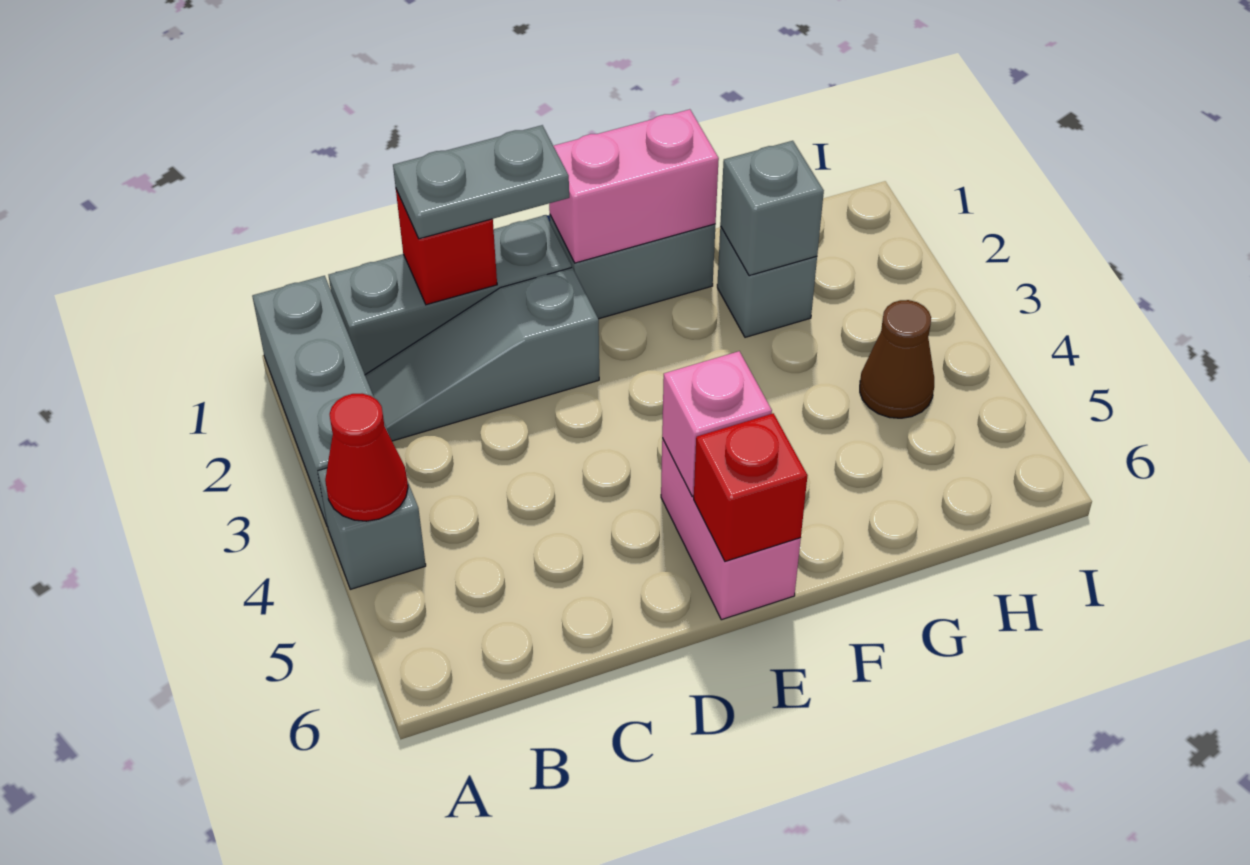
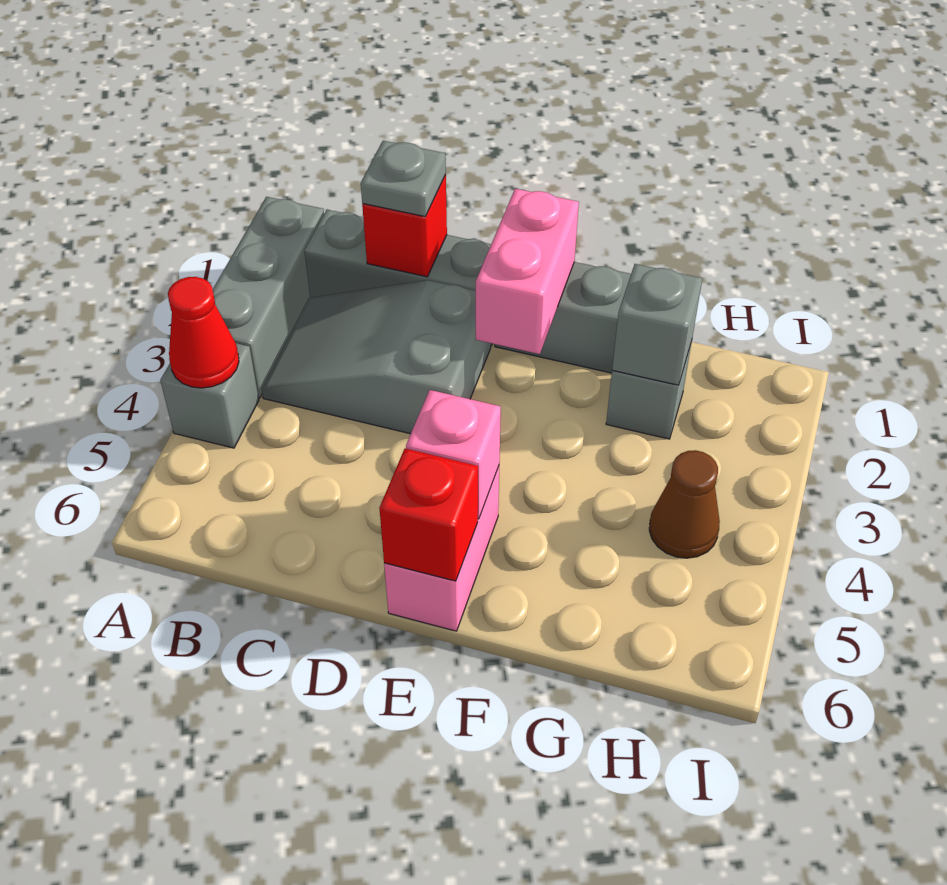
grey 1x3 slope [365,268,599,441] -> grey 2x3 slope [262,280,491,434]
grey 1x2 plate [393,125,569,239] -> grey 1x1 plate [361,141,446,217]
pink 1x2 brick [549,109,719,263] -> pink 1x2 brick turned to [476,189,579,354]

